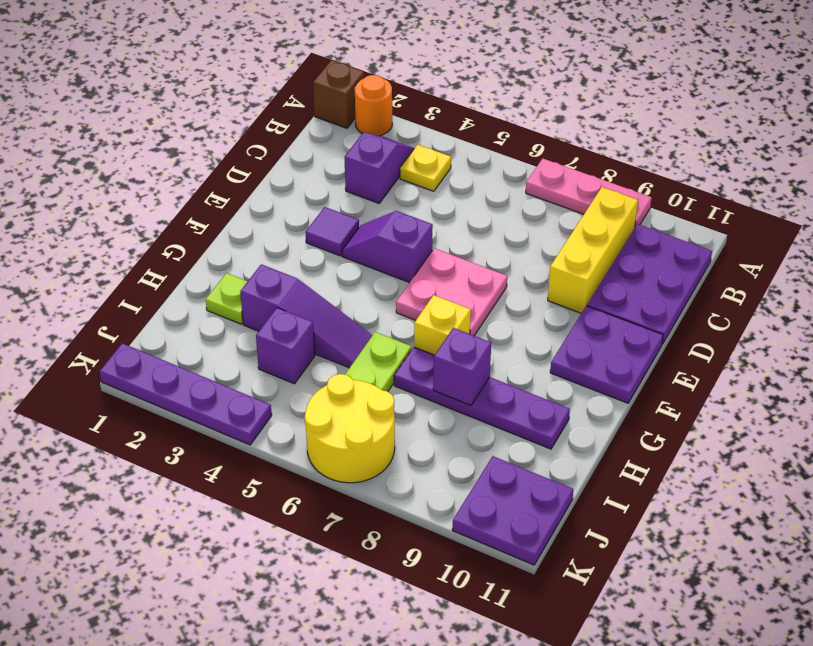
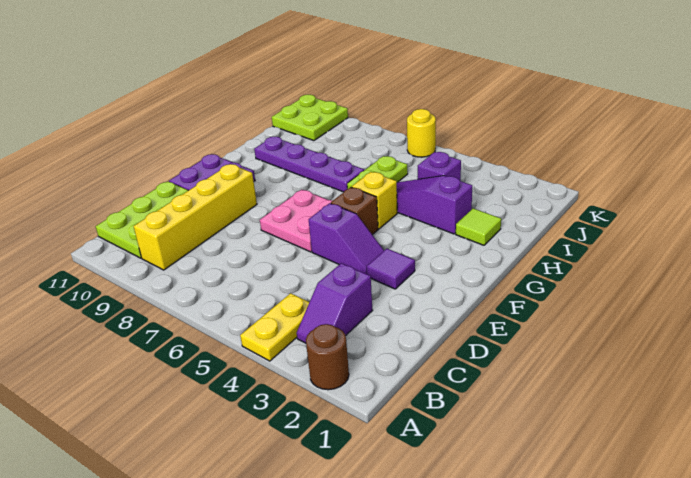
brown 1x1 brick [313,60,364,128] -> brown 1x1 brick moved to [331,187,378,235]
orange 1x1 round brick [355,75,392,136] -> brown 1x1 round brick [306,324,349,390]
pink 1x3 plate [526,159,652,227] -> none
yellow 1x1 plate [400,145,451,191] -> yellow 1x2 plate [240,293,309,361]
yellow 1x3 brick [548,187,638,313] -> yellow 1x4 brick [133,164,257,270]
purple 2x3 plate [587,224,712,344] -> lime 2x3 plate [96,181,189,258]
yellow 1x1 brick [414,295,471,355] -> yellow 1x1 brick moved to [352,172,397,229]
lime 1x1 plate [206,273,248,324] -> lime 1x1 tile [456,208,501,245]
purple 1x1 brick [433,328,491,406] -> none
yellow 2x2 round brick [305,374,395,483] -> yellow 1x1 round brick [407,109,436,157]
purple 2x2 plate [452,456,573,565] -> lime 2x2 plate [272,95,348,141]
purple 1x4 plate [100,343,272,445] -> none

